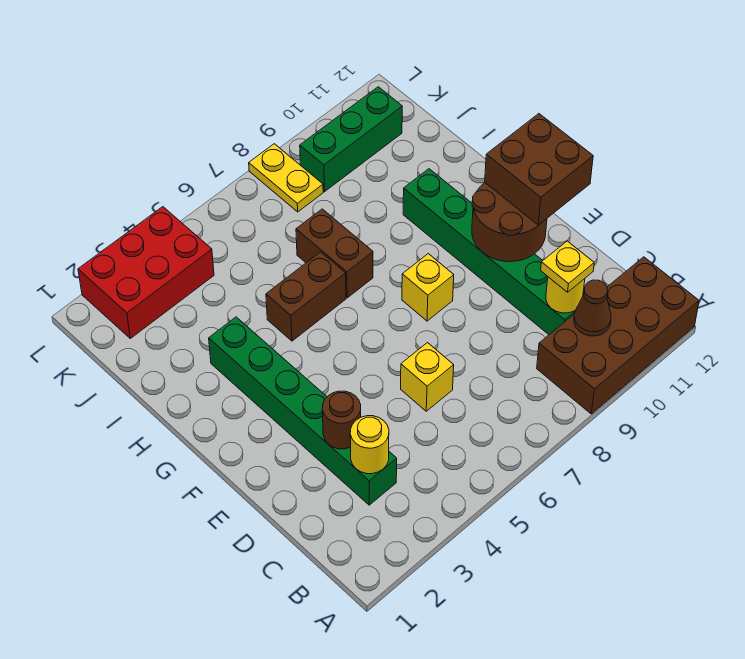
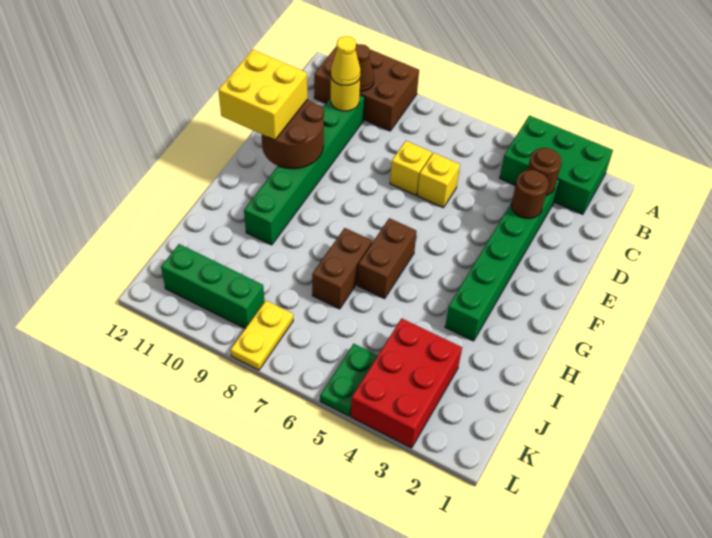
none -> green 2x3 brick [500,115,613,214]
brown 2x4 brick [537,257,699,414] -> brown 2x3 brick [314,44,419,131]
yellow 1x1 round brick [350,416,389,474] -> brown 1x1 round brick [528,148,562,195]
yellow 1x1 plate [541,241,594,292] -> yellow 1x1 cone [331,36,361,86]
brown 2x2 brick [485,114,593,225] -> yellow 2x2 brick [219,50,307,140]
yellow 1x1 brick [402,254,454,321] -> yellow 1x1 brick moved to [390,141,432,195]
brown 1x2 brick [266,252,346,341] -> brown 1x2 brick turned to [357,218,417,298]
red 2x3 brick [78,207,214,338] -> red 2x3 brick turned to [351,318,462,448]
none -> green 1x2 plate [320,344,378,416]

